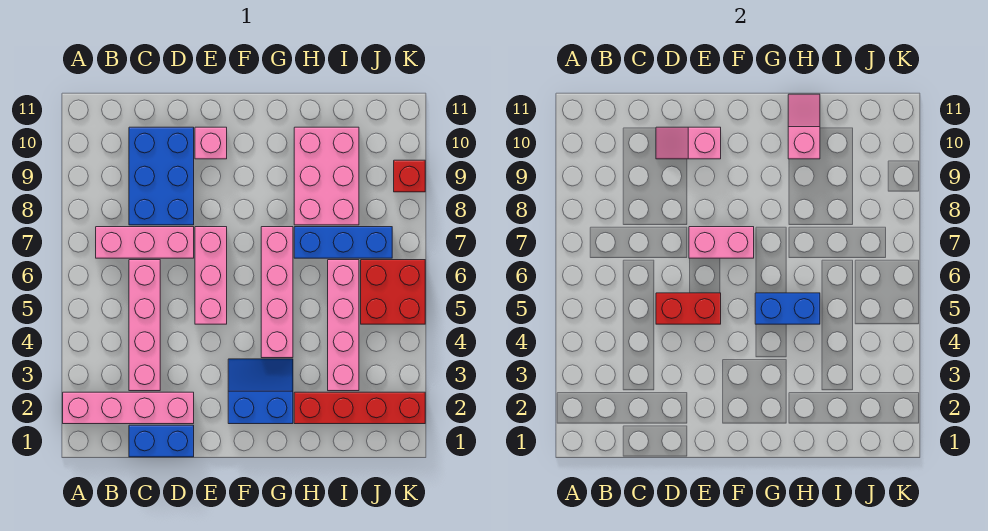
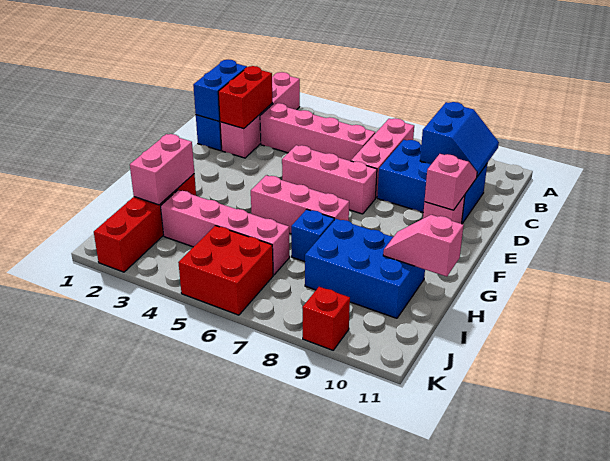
red 1x2 brick [656,293,721,324] -> red 1x2 brick moved to [218,66,272,129]
pink 1x2 brick [689,227,754,258] -> pink 1x2 brick moved to [130,134,194,205]
blue 2x2 slope [228,359,293,424] -> blue 2x2 slope moved to [420,102,499,177]
pink 1x4 brick [261,227,293,358] -> pink 1x3 brick [251,175,349,234]
blue 1x2 brick [755,293,820,324] -> blue 1x2 brick moved to [193,60,247,121]
blue 1x3 brick [294,227,392,258] -> blue 1x1 brick [291,209,334,262]
pink 2x3 brick [294,127,359,225] -> blue 2x3 brick [305,219,425,318]
pink 1x2 slope [788,94,820,159] -> pink 1x2 slope turned to [383,215,464,277]

